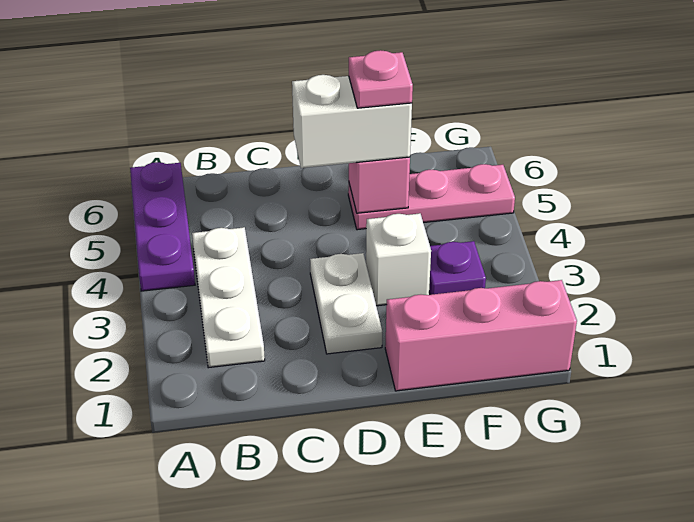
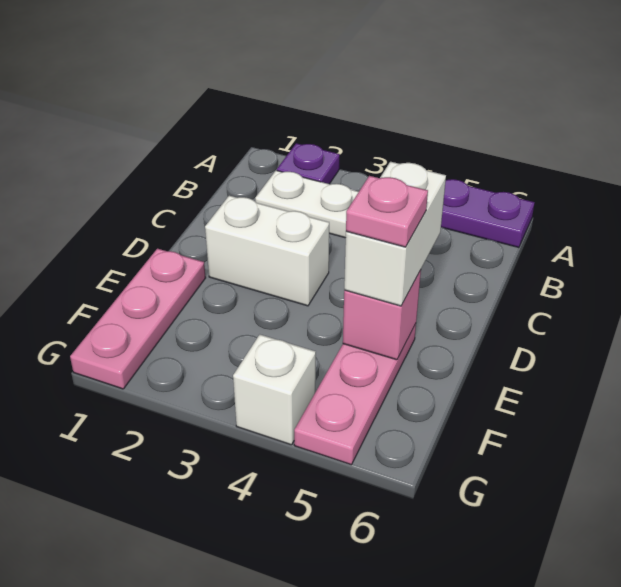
white 1x2 plate [310,253,382,354] -> white 1x2 brick [205,196,329,306]
pink 1x3 brick [385,280,577,391] -> pink 1x3 plate [70,249,206,389]
white 1x1 brick [366,213,431,306] -> white 1x1 brick moved to [233,335,316,445]
purple 1x1 plate [429,241,486,295] -> purple 1x1 plate moved to [277,143,340,184]

